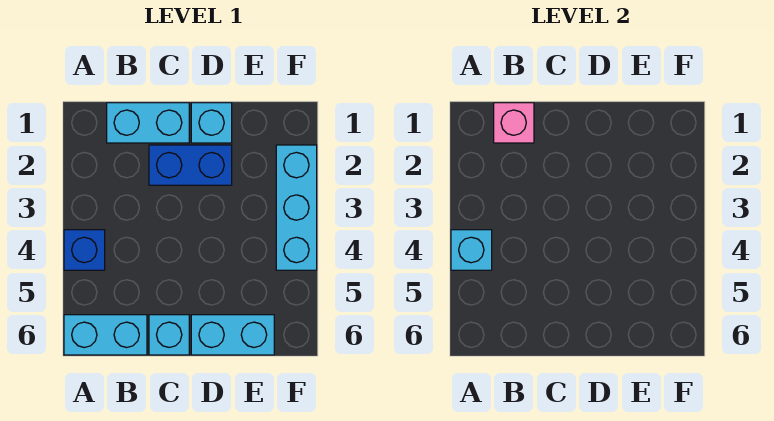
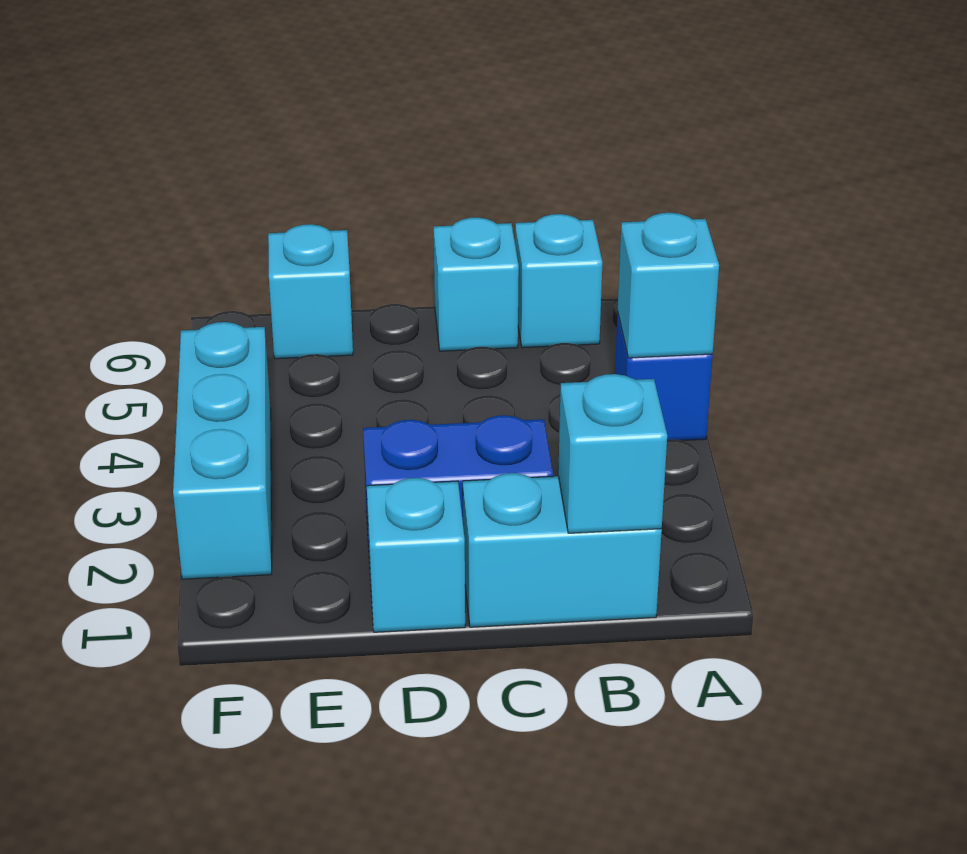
cyan 1x2 brick [64,315,147,355] -> cyan 1x1 brick [515,214,602,348]
pink 1x1 brick [494,103,534,143] -> cyan 1x1 brick [558,374,667,533]
cyan 1x2 brick [191,315,274,355] -> cyan 1x1 brick [268,224,353,359]

